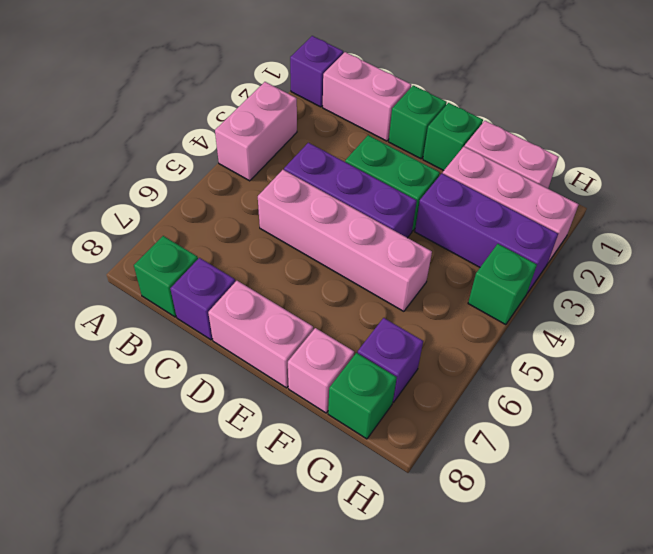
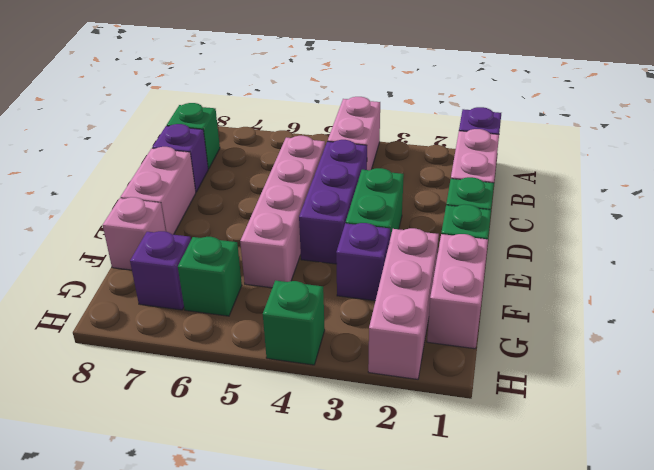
pink 1x2 brick [215,82,297,181] -> pink 1x2 brick turned to [328,97,380,170]
purple 1x3 brick [415,173,558,293] -> purple 1x1 brick [336,223,390,301]
green 1x1 brick [328,353,397,439] -> green 1x1 brick moved to [178,237,242,316]

